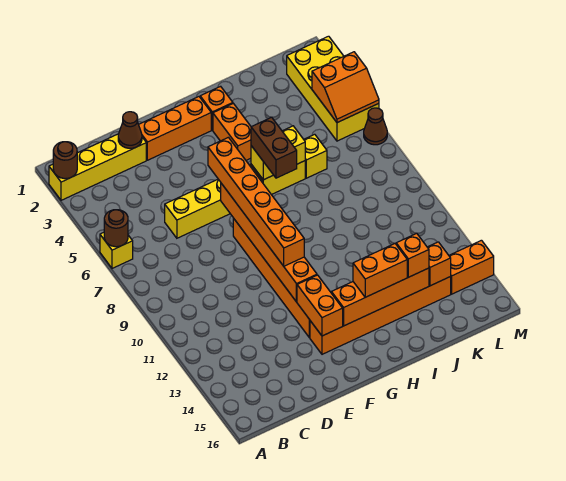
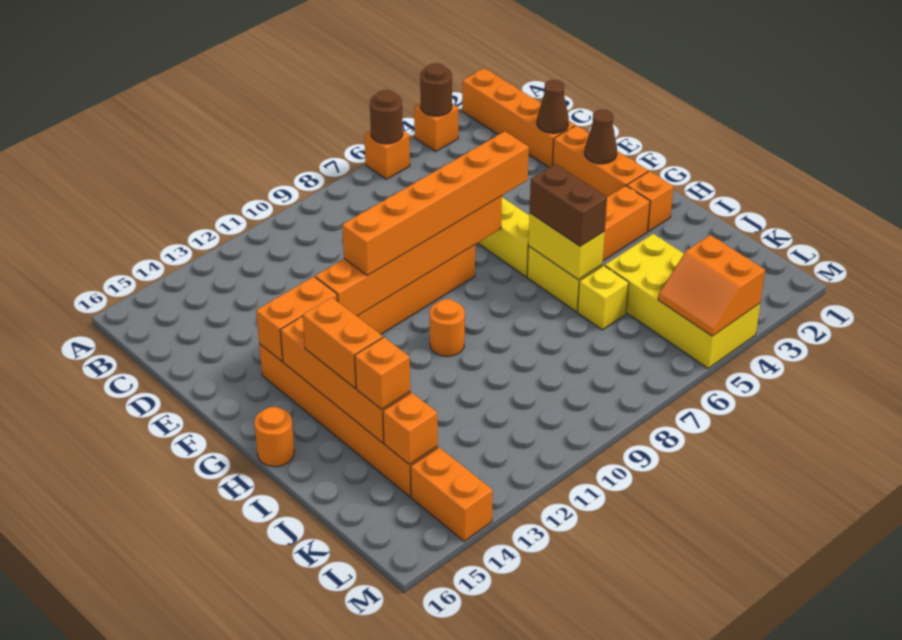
yellow 1x4 brick [49,134,146,200] -> orange 1x4 brick [462,68,575,168]
brown 1x1 round brick [53,142,78,179] -> brown 1x1 round brick moved to [420,63,452,116]
none -> orange 1x1 brick [414,103,458,151]
yellow 1x1 brick [100,232,133,268] -> orange 1x1 brick [364,130,410,179]
brown 1x2 brick [251,117,297,178] -> brown 1x2 brick turned to [530,164,607,246]
none -> orange 1x1 round brick [430,299,465,356]
none -> orange 1x1 round brick [254,407,294,467]
yellow 2x4 brick [287,36,379,141] -> yellow 2x4 brick turned to [605,234,760,368]
brown 1x1 cone [364,108,387,145] -> brown 1x1 cone moved to [585,110,617,164]

